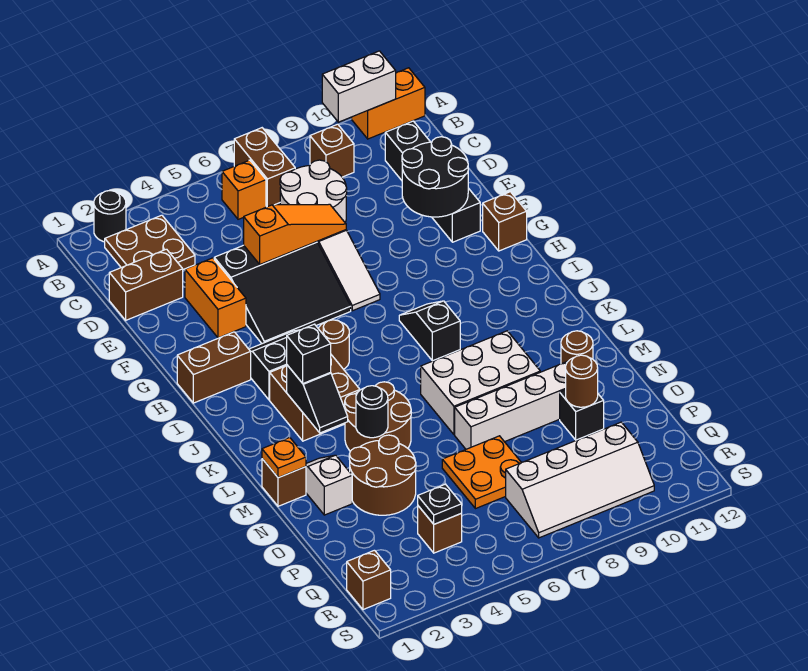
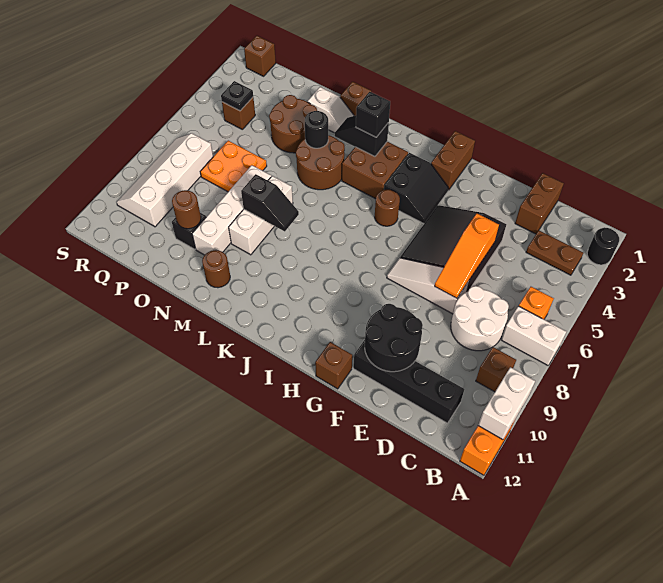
brown 1x2 brick [234,128,295,207] -> white 1x2 brick [501,306,566,365]
brown 2x2 plate [105,215,195,269] -> brown 1x2 plate [526,231,583,275]
orange 1x2 brick [185,258,246,338] -> none
black 1x2 slope [399,301,460,361] -> black 1x2 slope moved to [241,174,299,231]
white 2x3 brick [421,331,540,435] -> white 1x3 brick [229,176,293,255]
orange 1x1 plate [262,438,306,478] -> none

